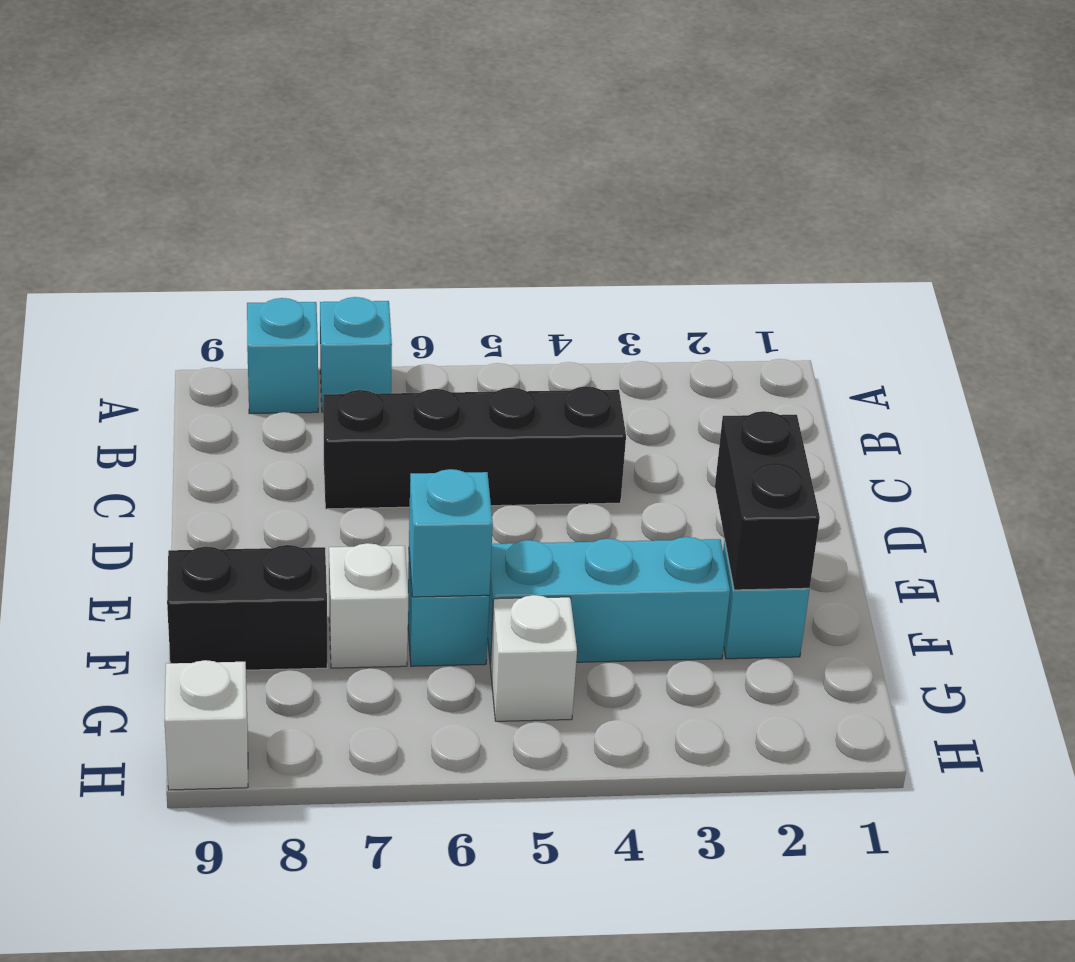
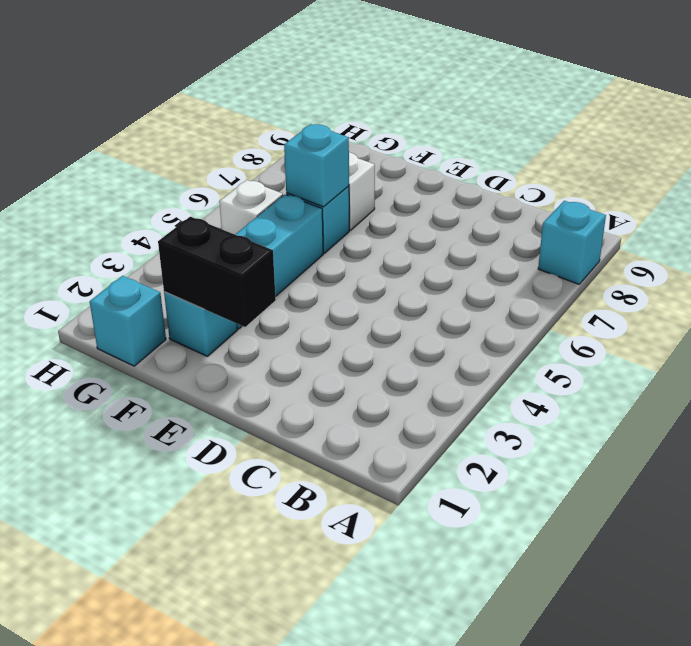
cyan 1x1 brick [320,297,392,412] -> cyan 1x1 brick moved to [90,276,166,366]
black 1x4 brick [323,386,626,509] -> none
black 1x2 brick [167,545,327,670] -> none
white 1x1 brick [164,660,248,790] -> none

